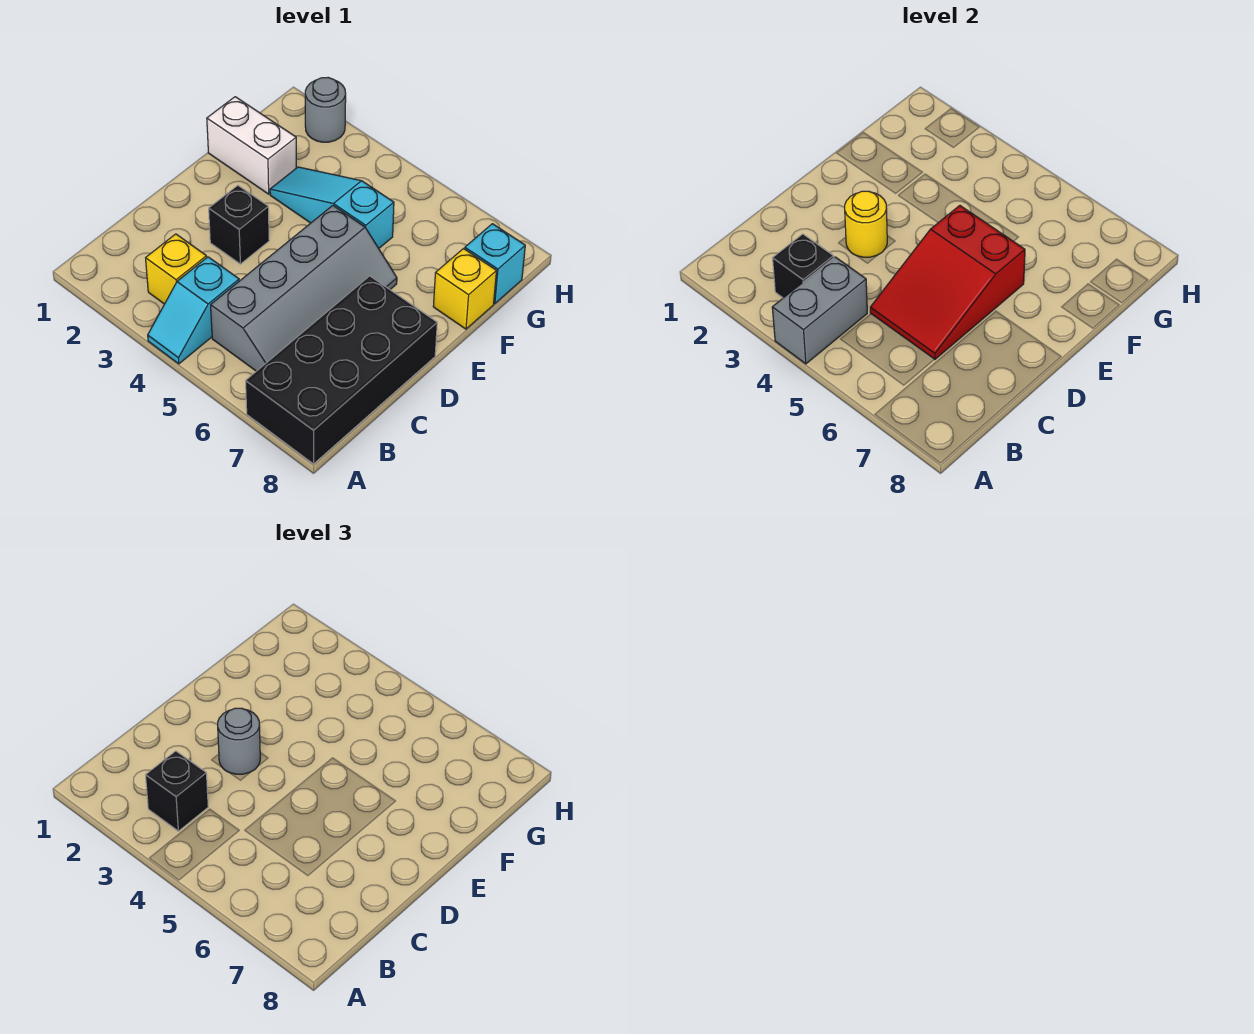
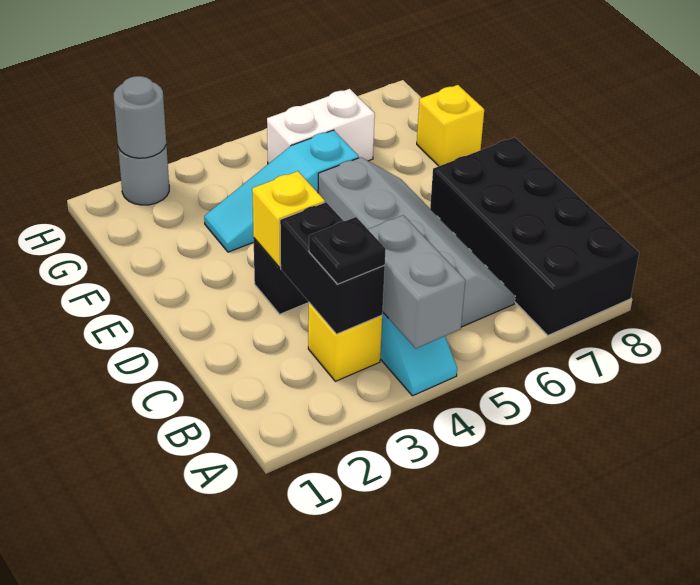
black 1x1 brick [773,234,834,298] -> black 1x2 brick [280,202,385,334]
black 1x1 brick [146,751,208,831] -> black 1x1 plate [309,217,386,284]
red 2x3 slope [870,206,1025,359] -> none
yellow 1x1 round brick [845,191,887,257] -> yellow 1x1 brick [252,171,325,267]
grey 1x1 round brick [218,708,260,774] -> grey 1x1 round brick moved to [114,76,166,158]
white 1x2 brick [207,97,296,194] -> white 1x2 brick moved to [267,89,375,164]
cyan 1x1 brick [465,224,525,304] -> none

